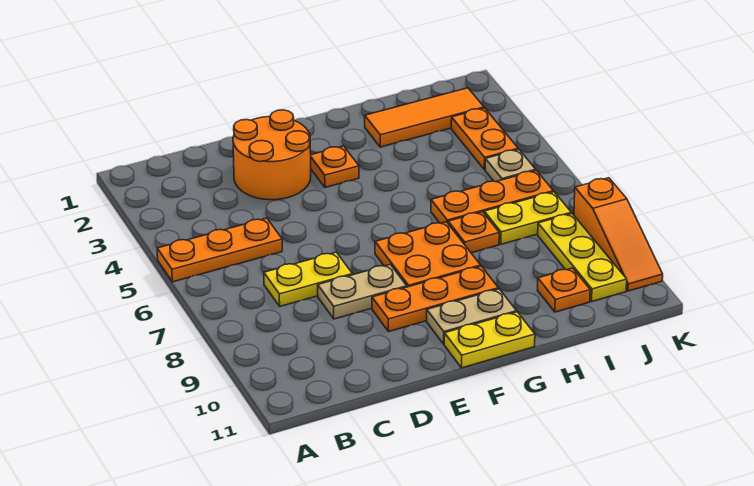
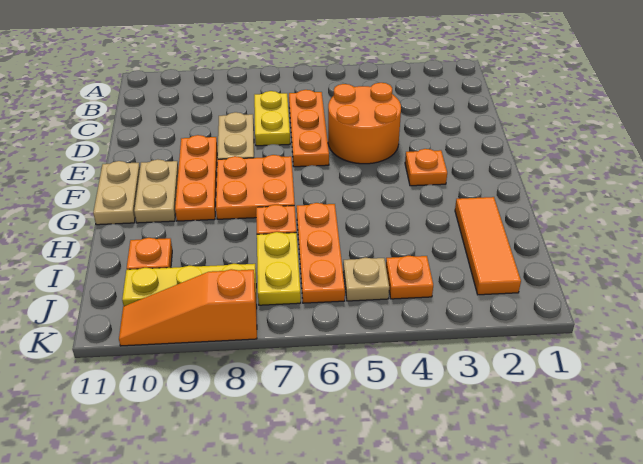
orange 1x3 plate [157,218,282,282] -> orange 1x3 plate moved to [289,90,329,167]
orange 2x2 round brick [233,110,311,200] -> orange 2x2 round brick moved to [328,83,401,164]
yellow 1x2 plate [444,312,535,368] -> tan 1x2 plate [93,161,140,225]
orange 1x2 plate [451,108,518,170] -> orange 1x1 plate [386,255,433,299]

